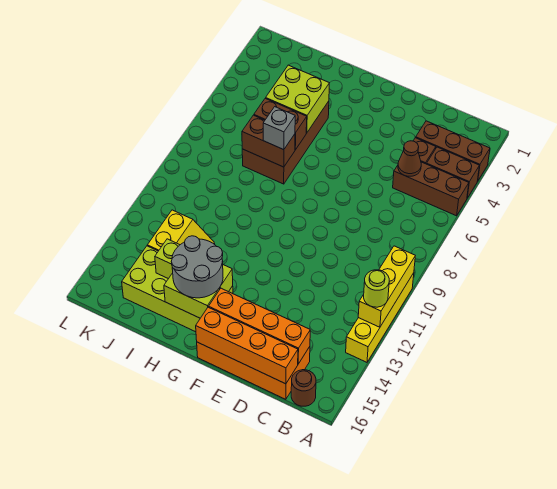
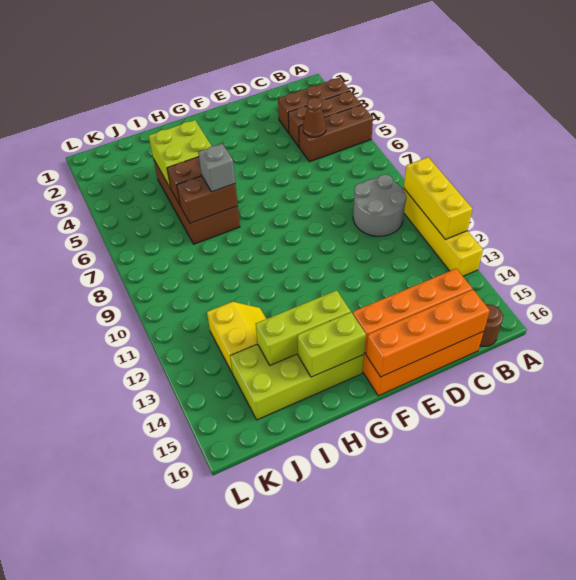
lime 1x1 round brick [364,270,389,307] -> none
grey 2x2 round brick [171,236,223,298] -> grey 2x2 round brick moved to [353,174,406,236]

